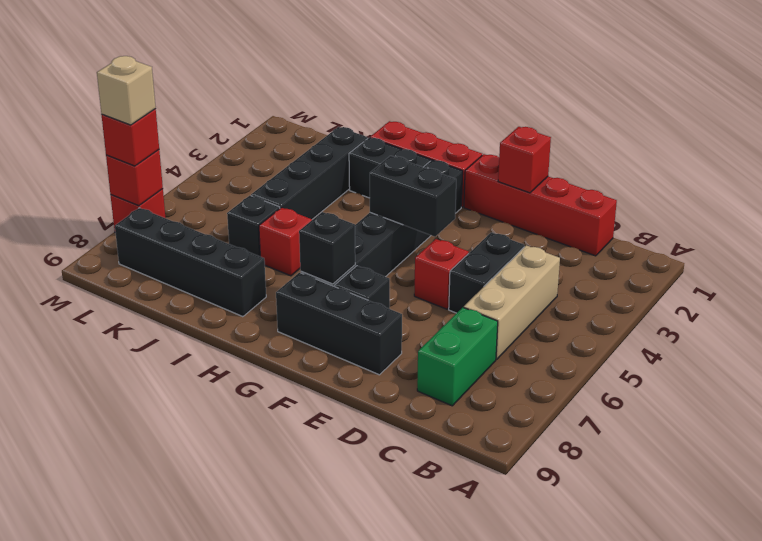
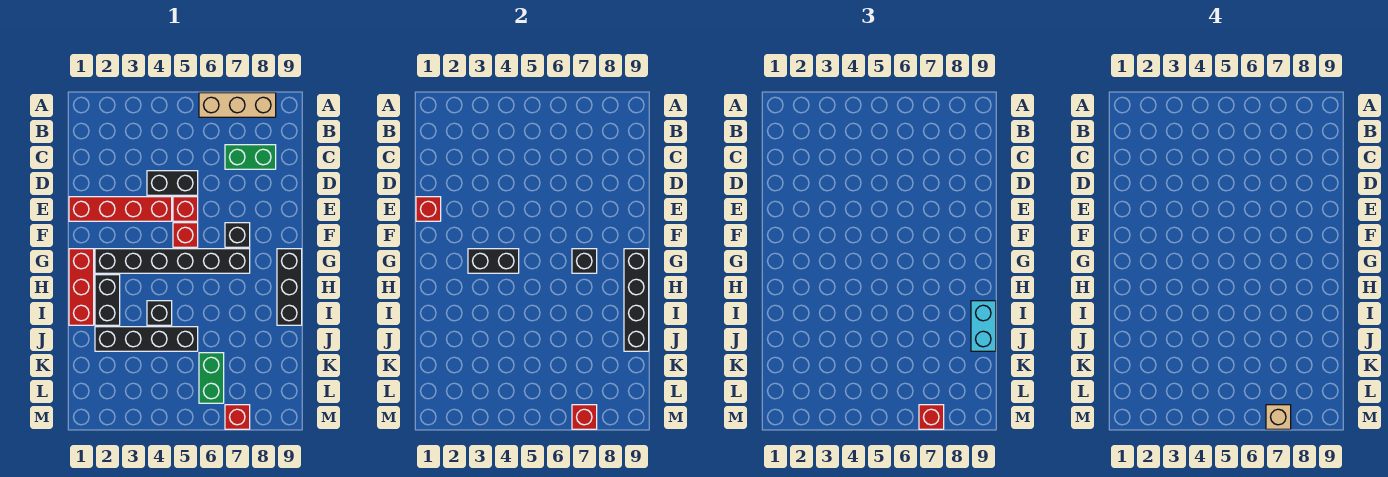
red 1x4 brick [464,154,617,256] -> red 1x4 brick turned to [69,197,172,221]
tan 1x3 brick [464,245,560,359] -> tan 1x3 brick moved to [199,93,276,117]
black 1x3 brick [276,273,402,375] -> black 1x3 brick moved to [277,249,302,325]
black 1x2 brick [370,156,456,237] -> black 1x2 brick turned to [468,249,519,273]
red 1x1 brick [259,208,312,276] -> red 1x1 brick moved to [173,223,198,247]
black 1x4 brick [115,208,266,317] -> black 1x4 brick moved to [624,249,649,351]
none -> cyan 1x2 brick [971,301,996,351]
black 1x1 brick [227,196,280,256] -> black 1x1 brick moved to [147,301,172,325]
none -> green 1x2 brick [199,353,224,403]

